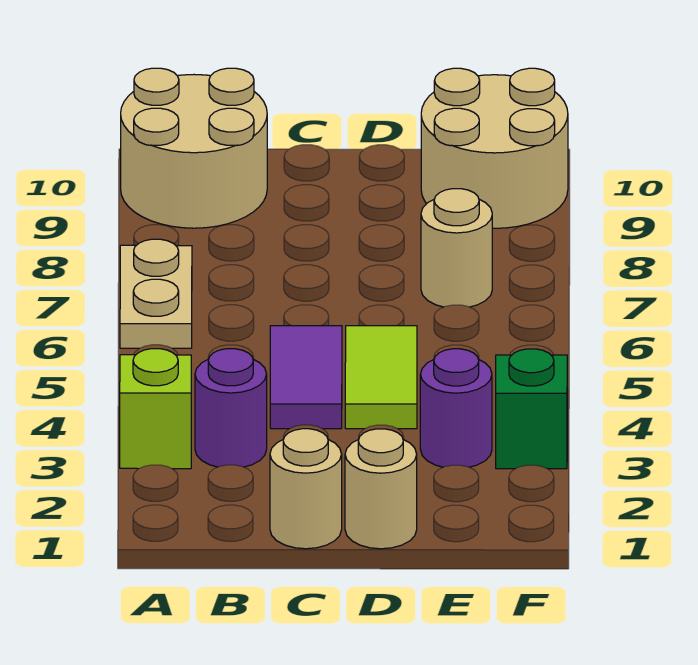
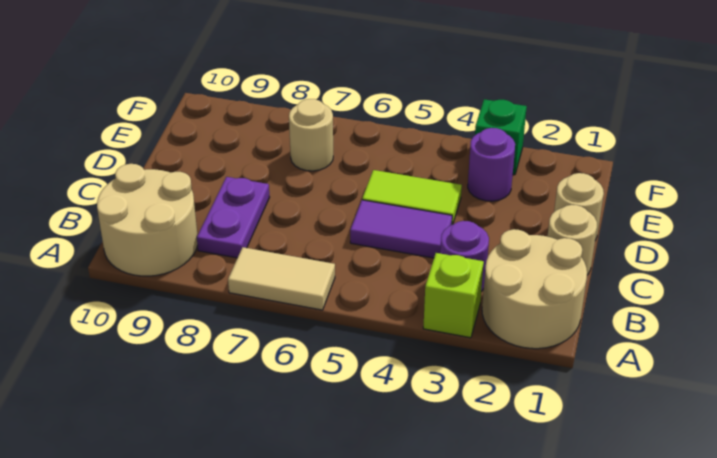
tan 1x2 plate [120,239,192,348] -> tan 1x2 tile [228,247,335,310]
none -> purple 1x2 plate [197,177,270,258]
tan 2x2 round brick [421,68,568,228] -> tan 2x2 round brick moved to [482,229,587,349]

